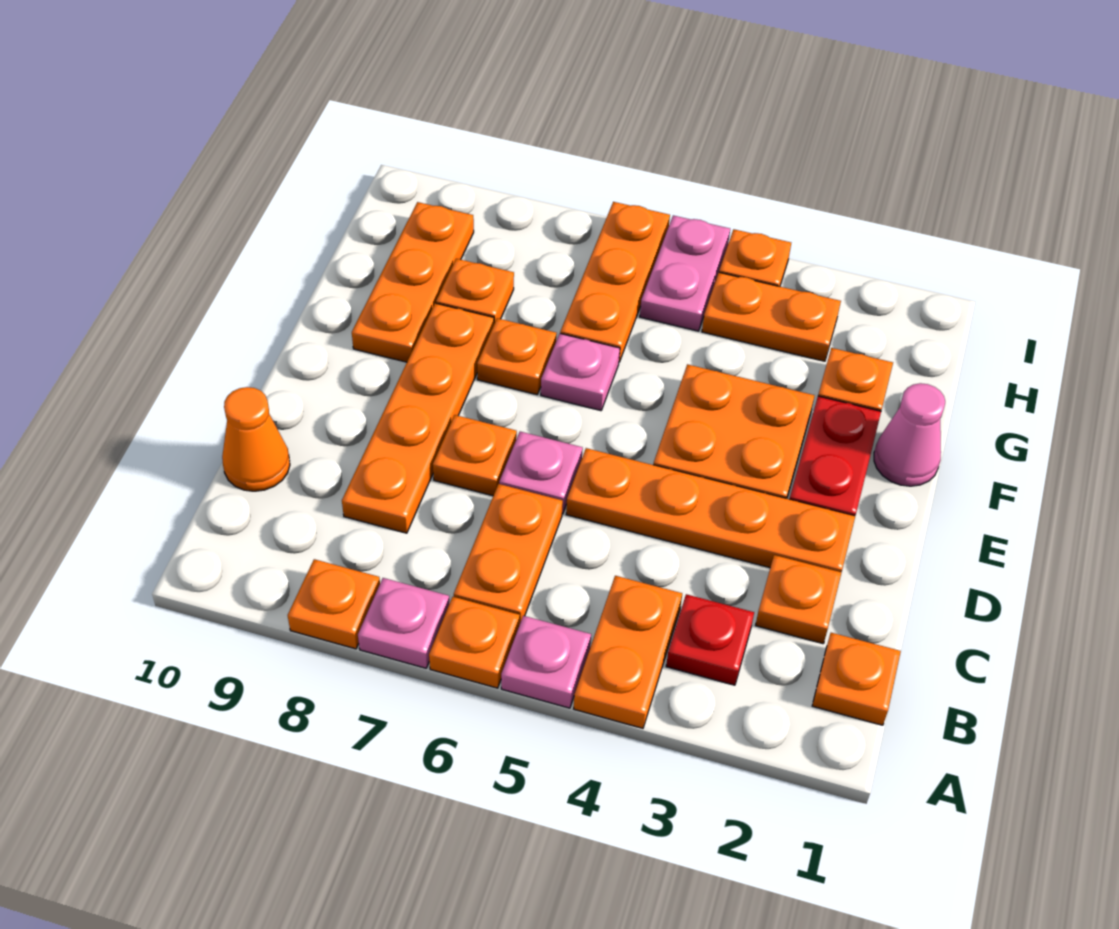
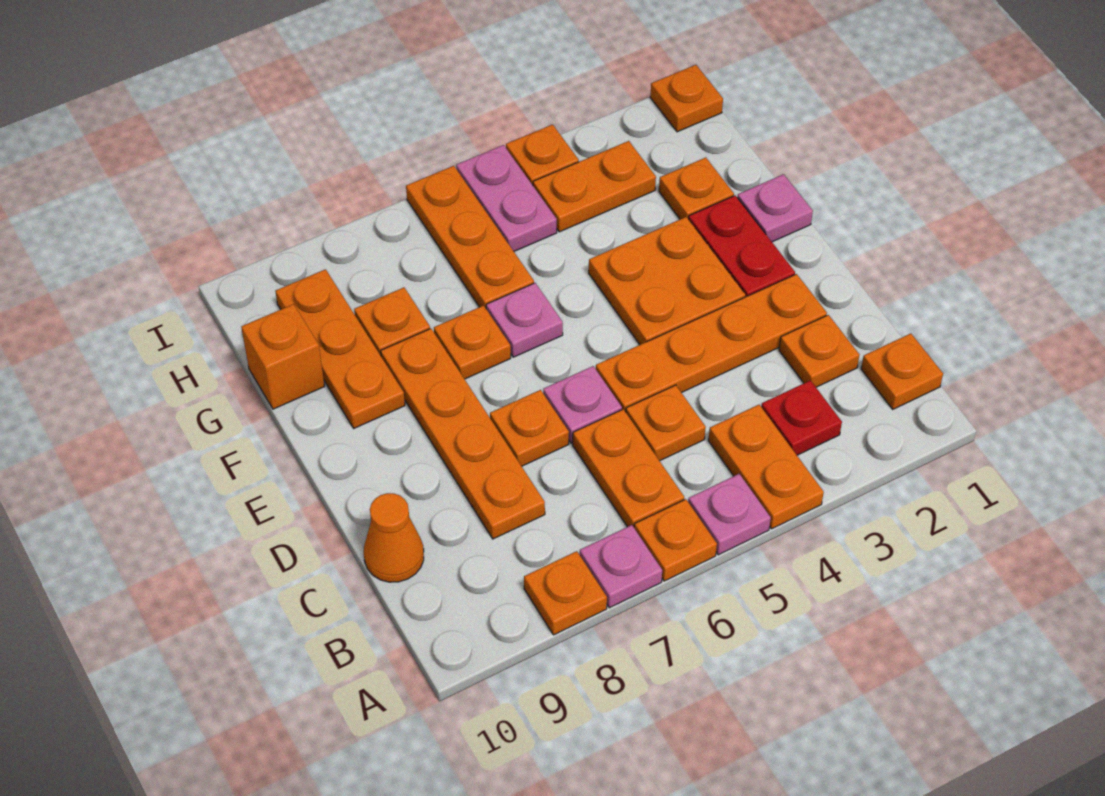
none -> orange 1x1 plate [626,385,706,461]
pink 1x1 cone [874,383,945,486] -> pink 1x1 plate [737,174,813,242]
none -> orange 1x1 brick [241,304,325,409]
none -> orange 1x1 plate [650,65,723,132]

